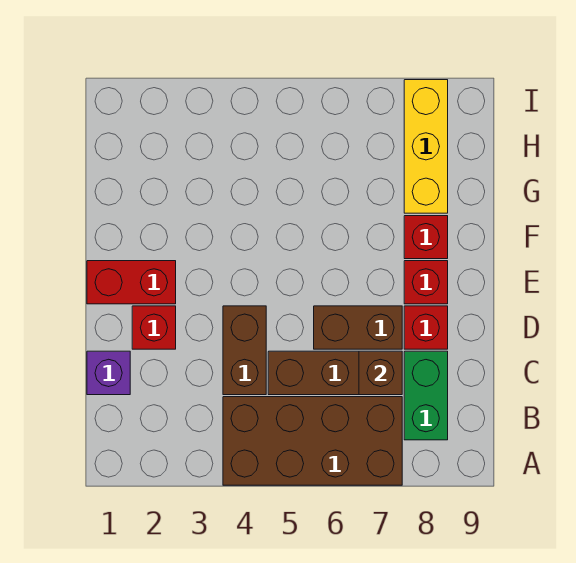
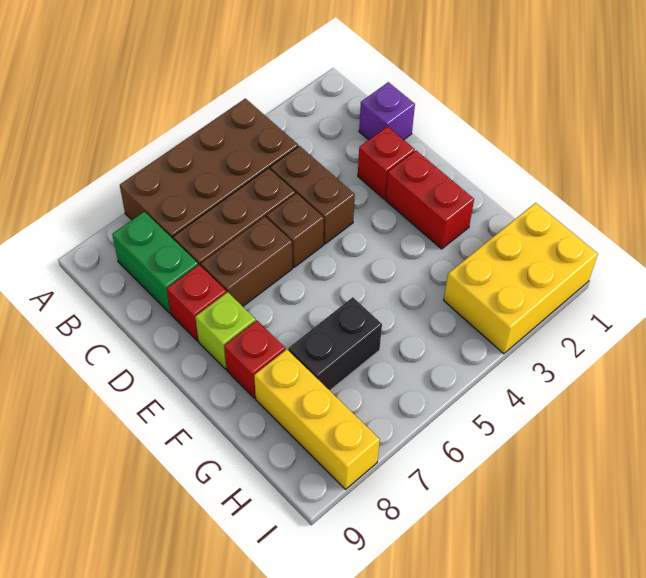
brown 1x1 brick [359,351,402,395] -> brown 1x1 brick moved to [266,193,324,267]
red 1x2 brick [87,261,176,304] -> red 1x2 brick turned to [386,151,474,249]
red 1x1 brick [404,261,448,304] -> lime 1x1 brick [195,292,256,369]
none -> black 1x2 brick [288,297,382,390]
none -> yellow 2x3 brick [444,203,598,354]

